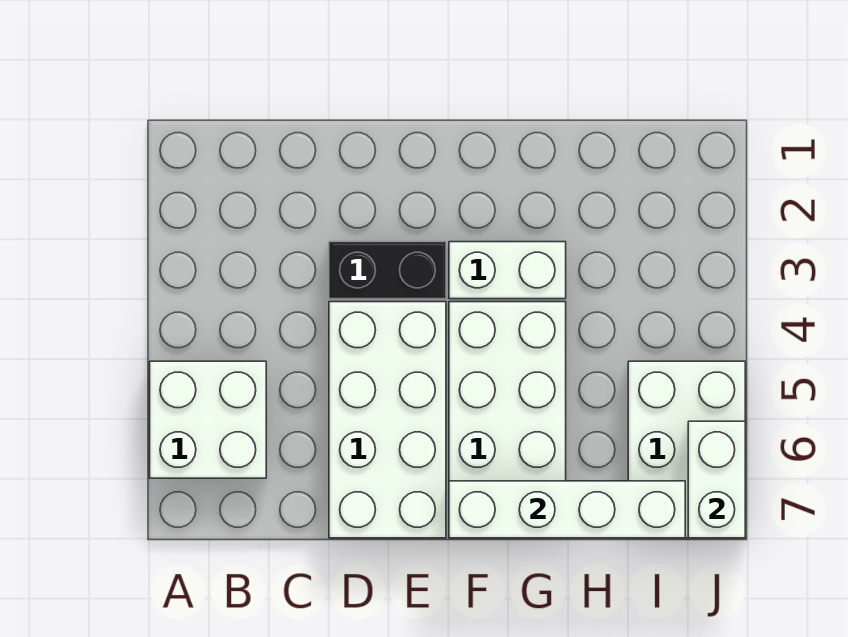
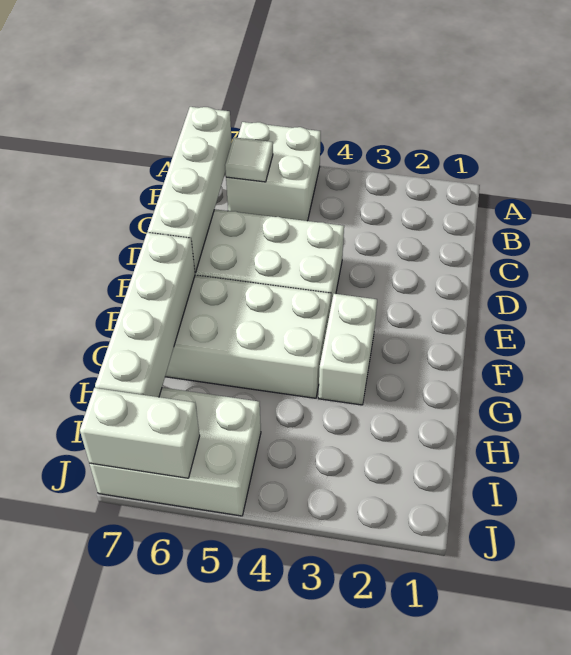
none -> white 1x1 tile [225,137,273,182]
none -> white 1x4 brick [148,107,232,273]
black 1x2 brick [329,242,446,299] -> none

